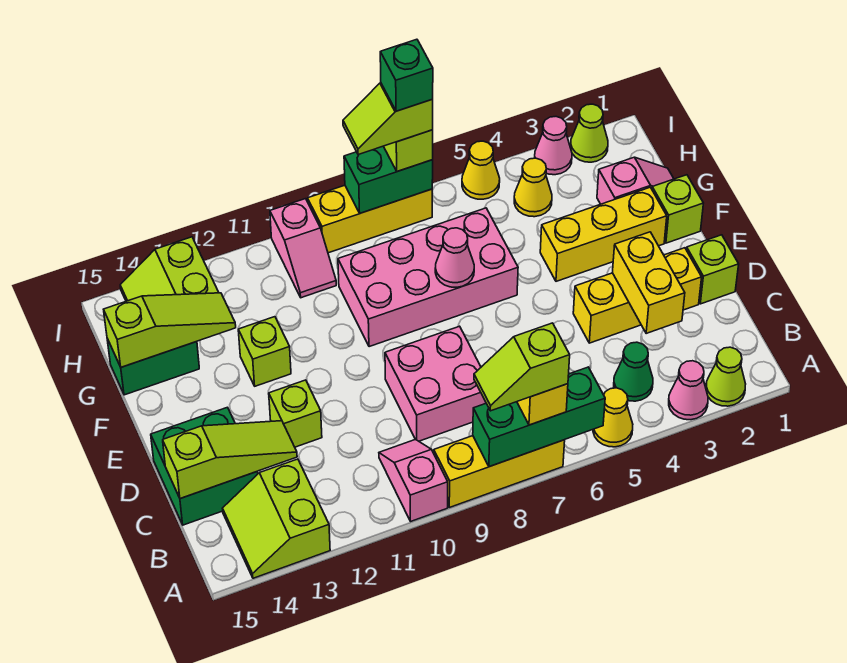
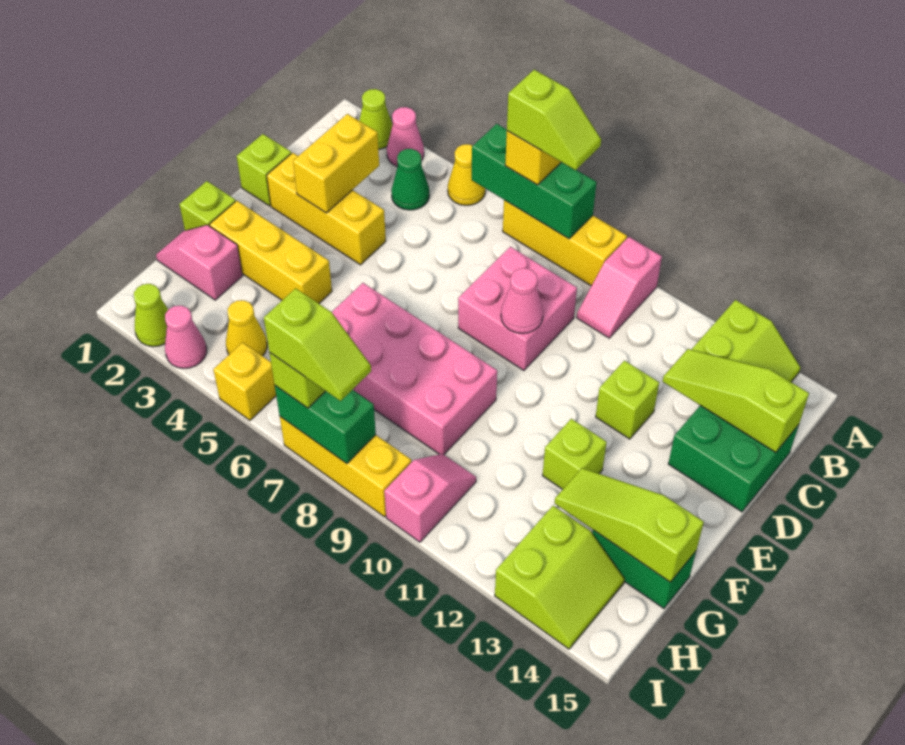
pink 1x1 cone [435,228,474,287] -> pink 1x1 cone moved to [501,268,543,333]
yellow 1x1 cone [462,141,500,199] -> yellow 1x1 brick [213,342,276,420]
green 1x1 brick [380,39,433,111] -> none

